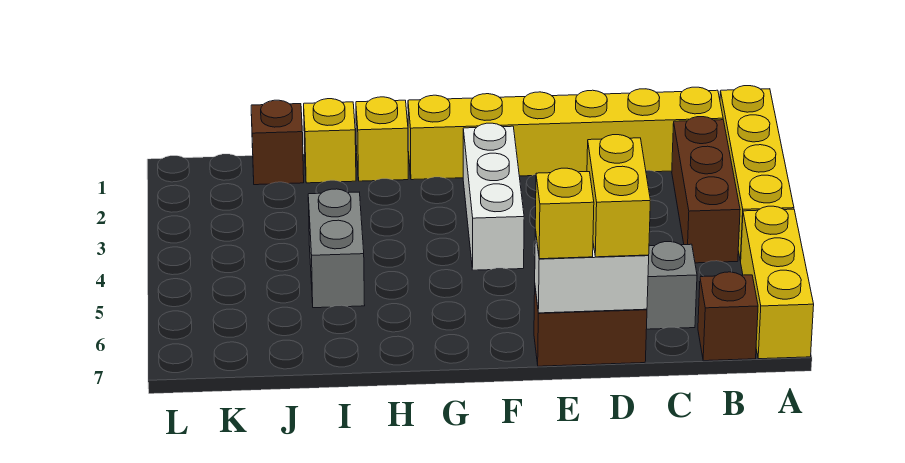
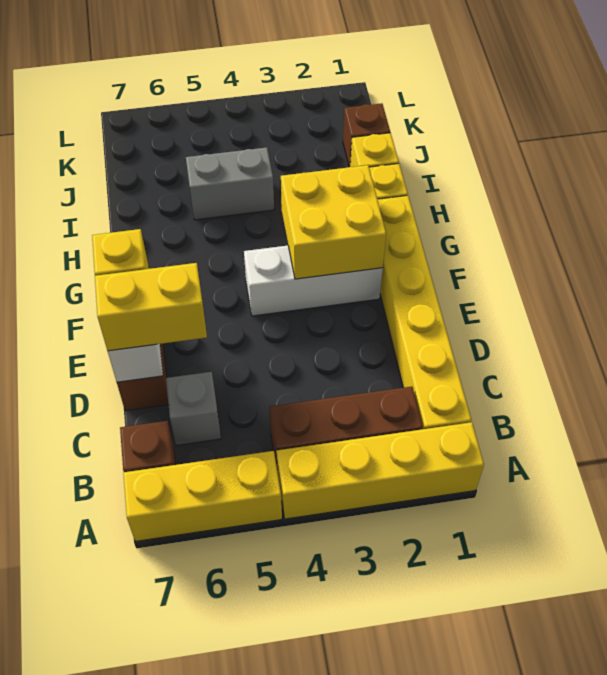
none -> yellow 2x2 brick [281,165,386,279]

